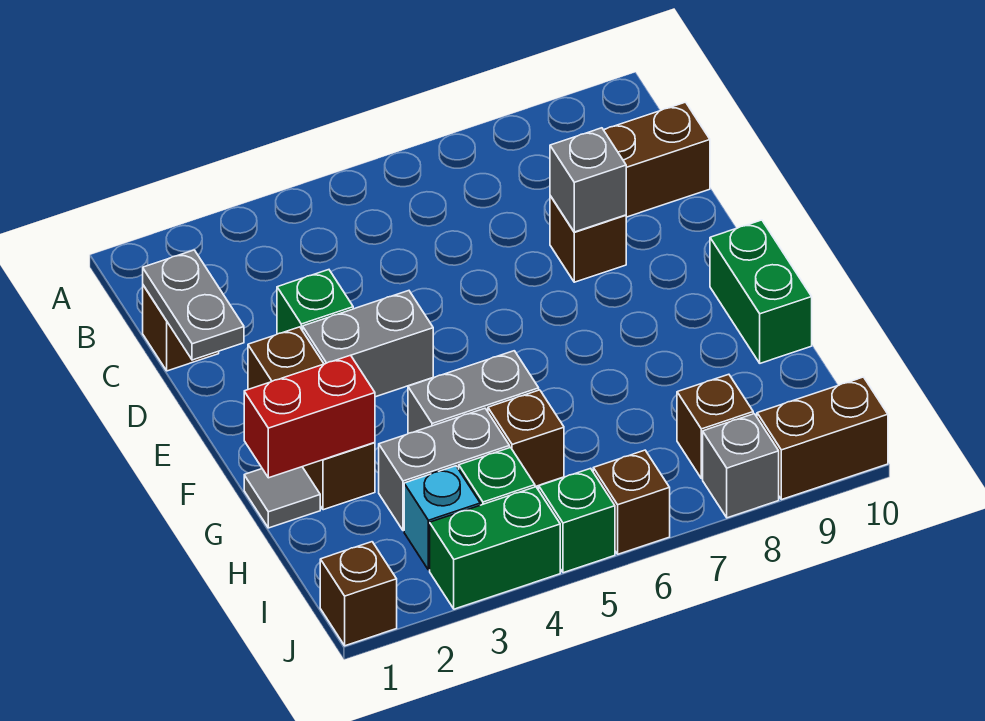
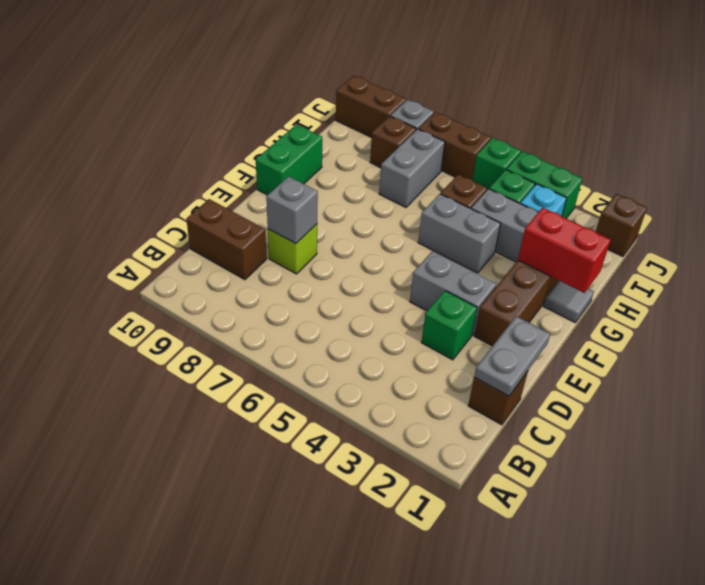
brown 1x1 brick [550,196,626,282] -> lime 1x1 brick [268,224,317,274]
none -> grey 1x2 brick [379,129,445,207]
brown 1x1 brick [593,450,670,554] -> brown 1x2 brick [418,112,491,180]

